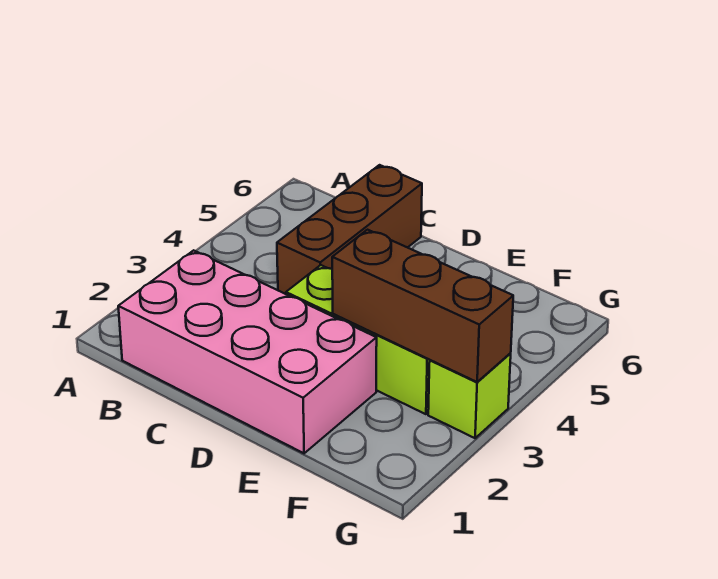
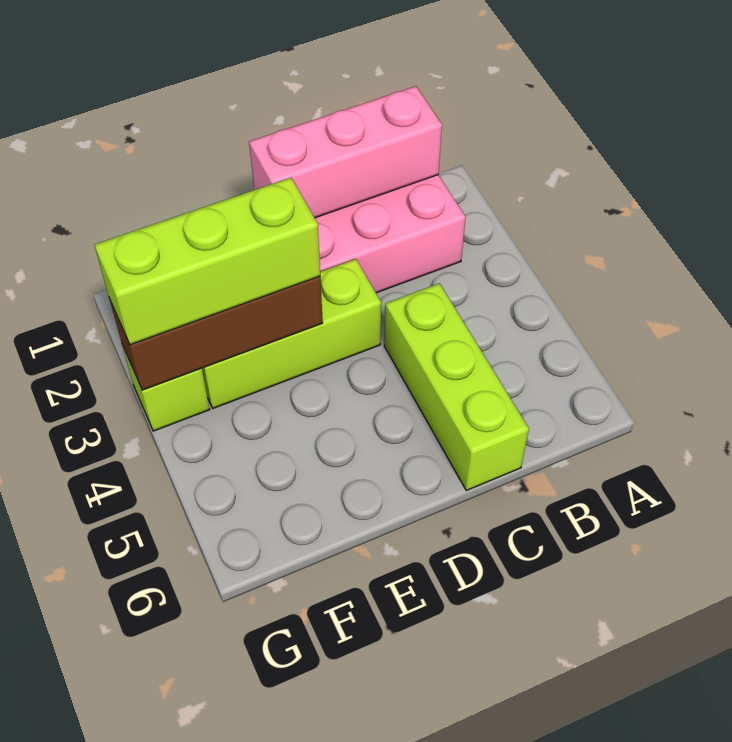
none -> pink 1x3 brick [249,86,442,218]
brown 1x3 brick [277,165,422,294] -> lime 1x3 brick [384,283,529,490]
none -> lime 1x3 brick [94,178,320,345]

